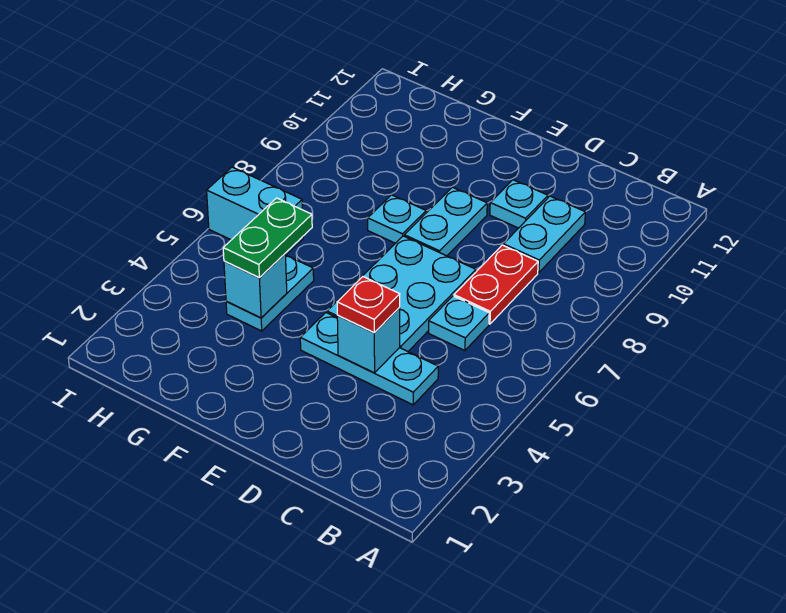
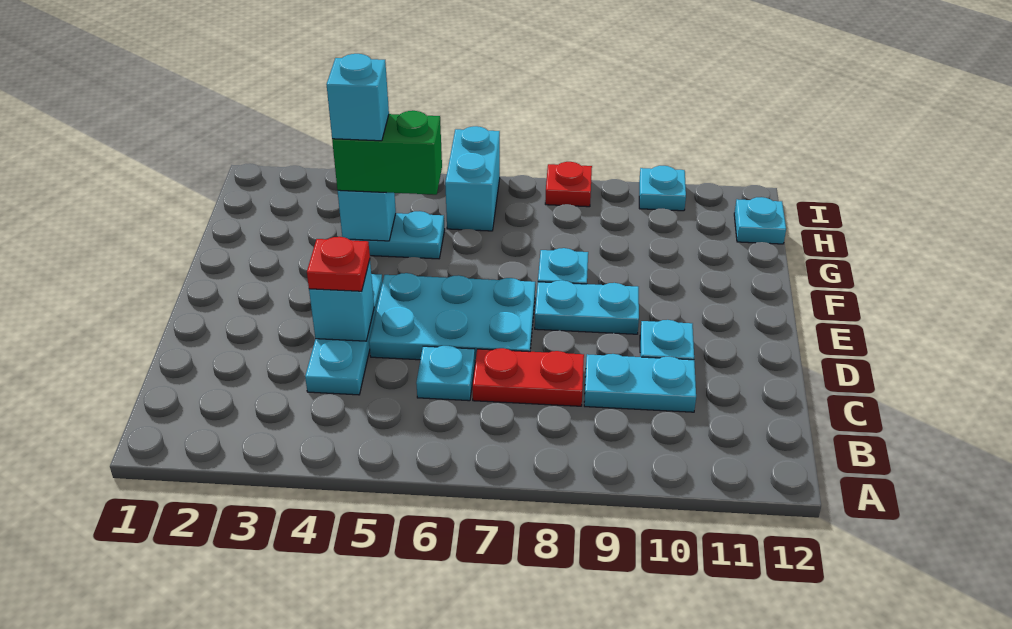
green 1x2 plate [223,198,312,278] -> green 1x2 brick [332,111,442,195]
none -> cyan 1x1 brick [326,54,389,141]
none -> cyan 1x1 plate [734,197,786,244]
none -> red 1x1 plate [545,162,592,207]
none -> cyan 1x1 plate [639,166,686,211]

